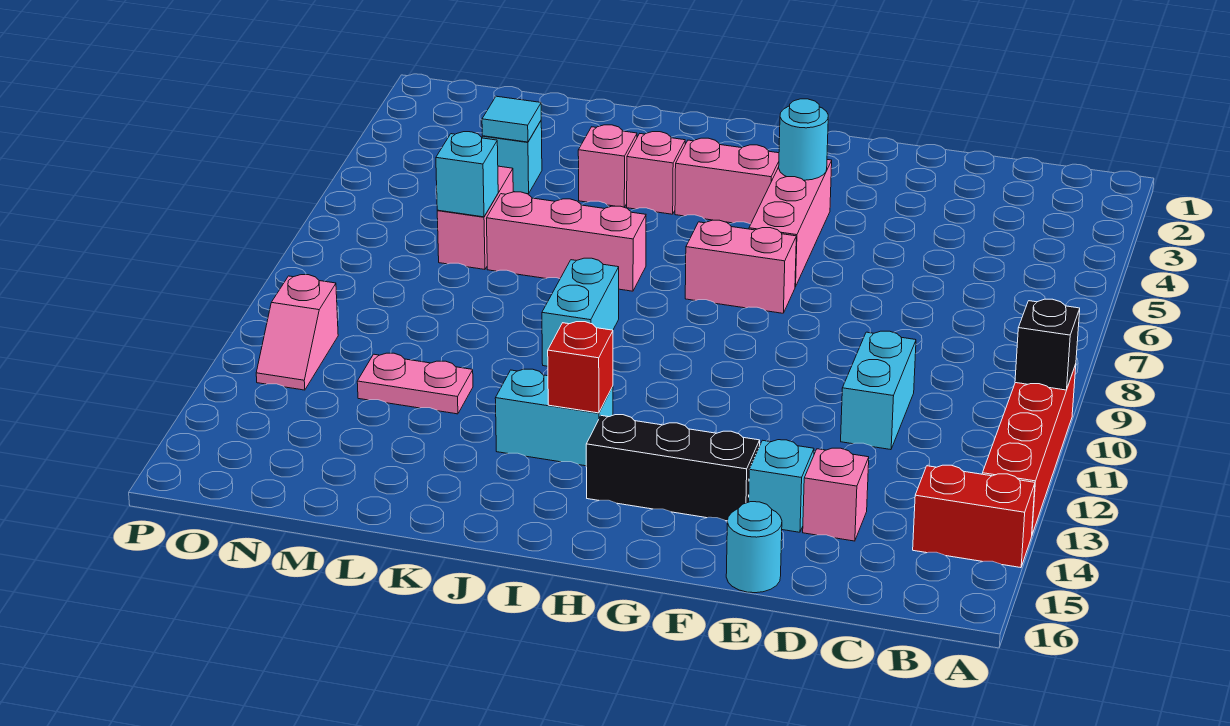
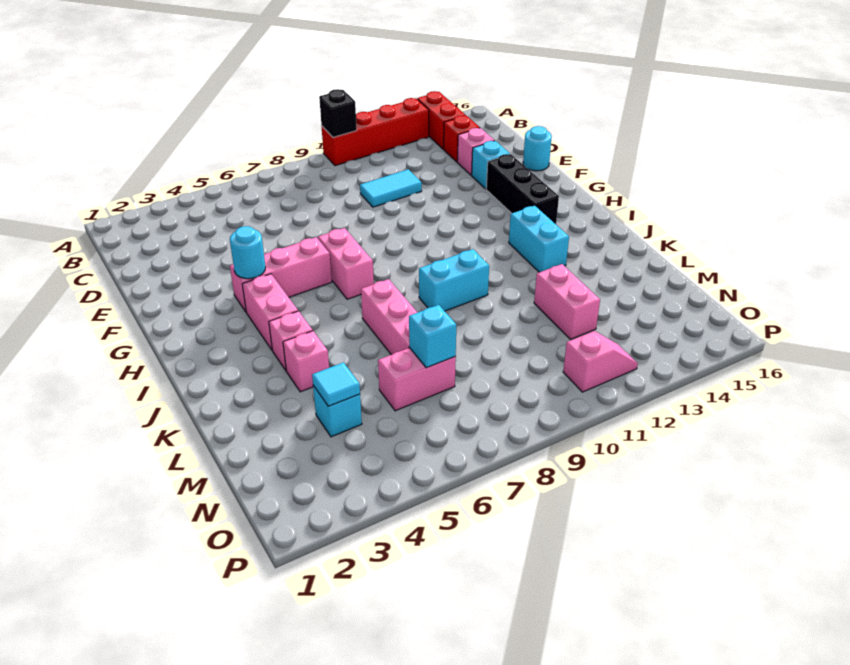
cyan 1x2 brick [841,331,916,450] -> cyan 1x2 tile [360,169,422,207]
red 1x1 brick [548,322,613,413] -> red 1x1 brick moved to [444,115,480,162]
pink 1x2 plate [357,353,473,414] -> pink 1x2 brick [534,264,600,339]

